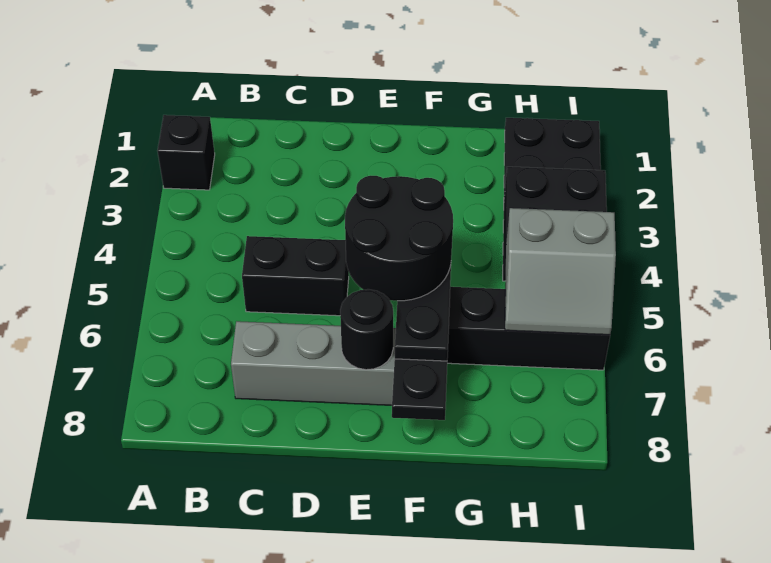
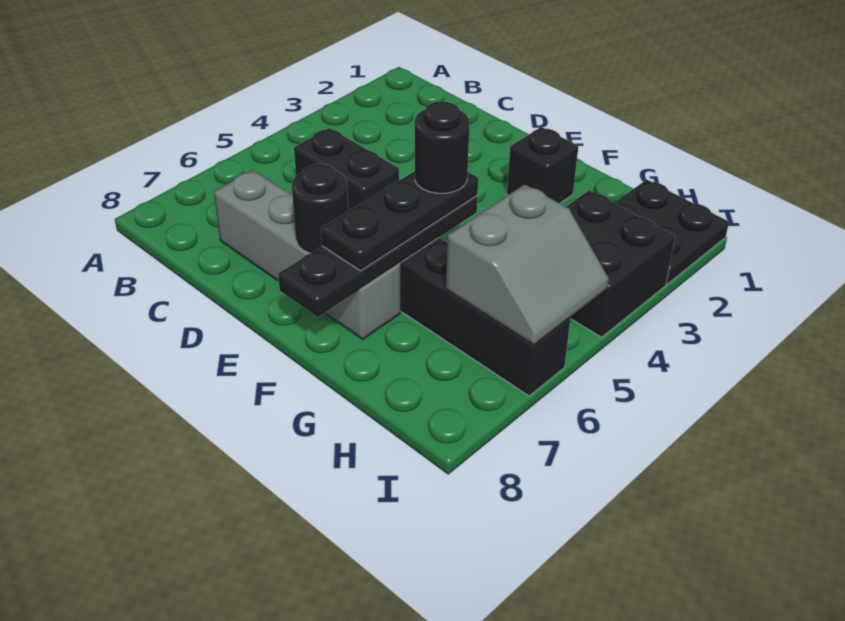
black 1x1 brick [157,115,215,190] -> black 1x1 brick moved to [507,127,578,203]
black 2x2 round brick [345,176,453,301] -> black 1x1 round brick [415,101,470,193]
grey 2x2 slope [505,208,616,335] -> grey 2x2 slope turned to [446,184,609,345]

